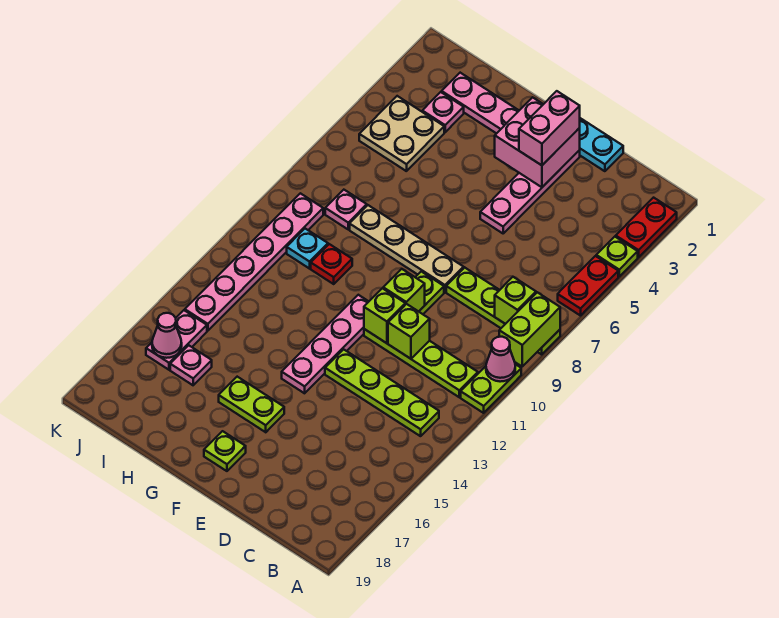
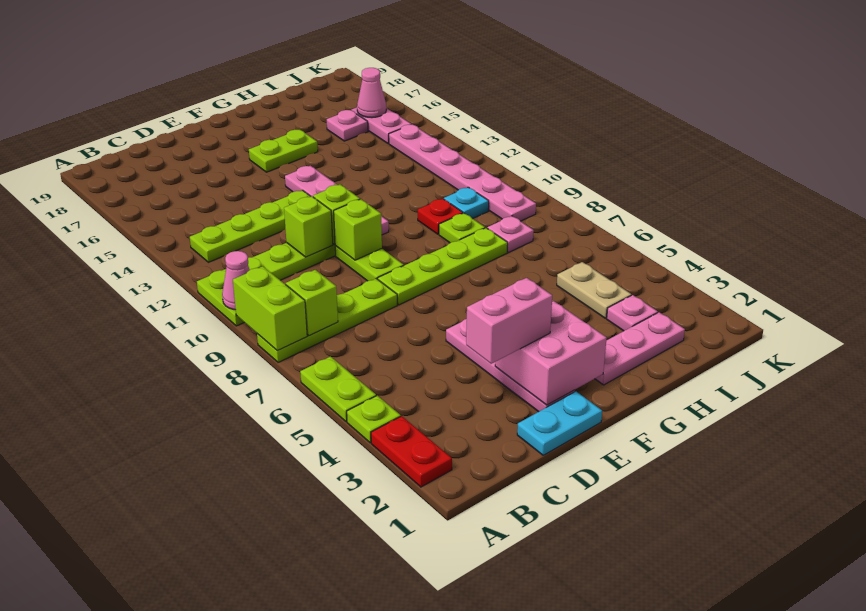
red 1x2 plate [558,256,618,316] -> lime 1x2 plate [300,357,376,422]
pink 1x2 brick [519,91,580,165] -> pink 1x2 brick turned to [466,278,552,364]
tan 1x4 plate [350,205,464,292] -> lime 1x4 plate [378,228,508,305]
lime 1x1 plate [204,431,246,471] -> lime 1x1 plate moved to [439,213,485,243]
tan 2x2 plate [359,96,444,171] -> tan 1x2 plate [557,262,631,318]

